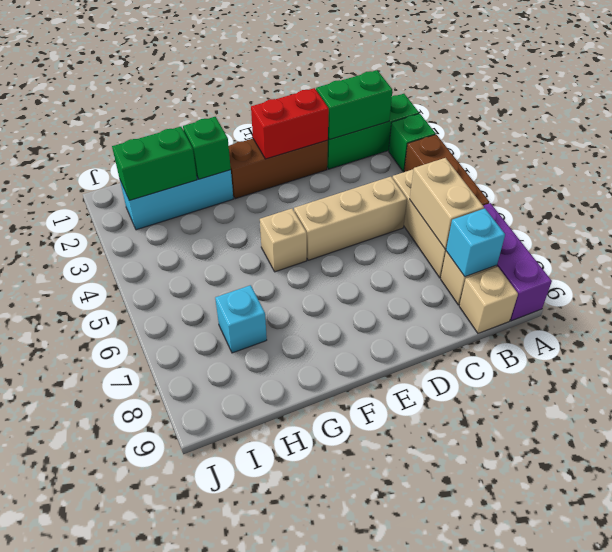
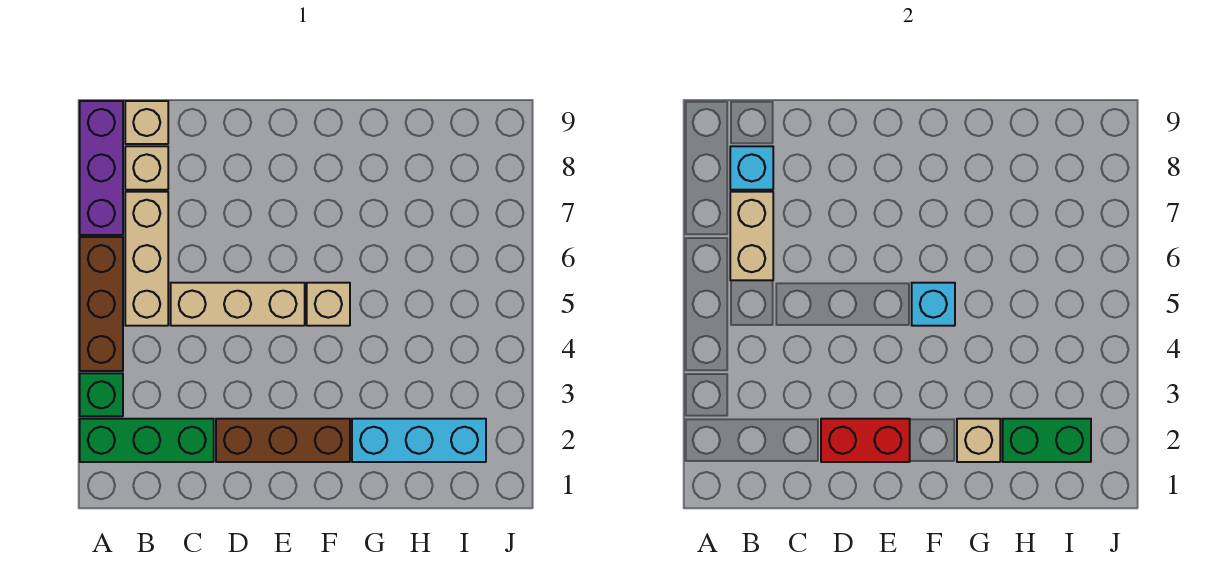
green 1x2 brick [316,70,392,140] -> none
green 1x1 brick [183,117,231,179] -> tan 1x1 brick [957,419,1000,462]
cyan 1x1 brick [215,285,267,353] -> cyan 1x1 brick moved to [912,283,955,326]

